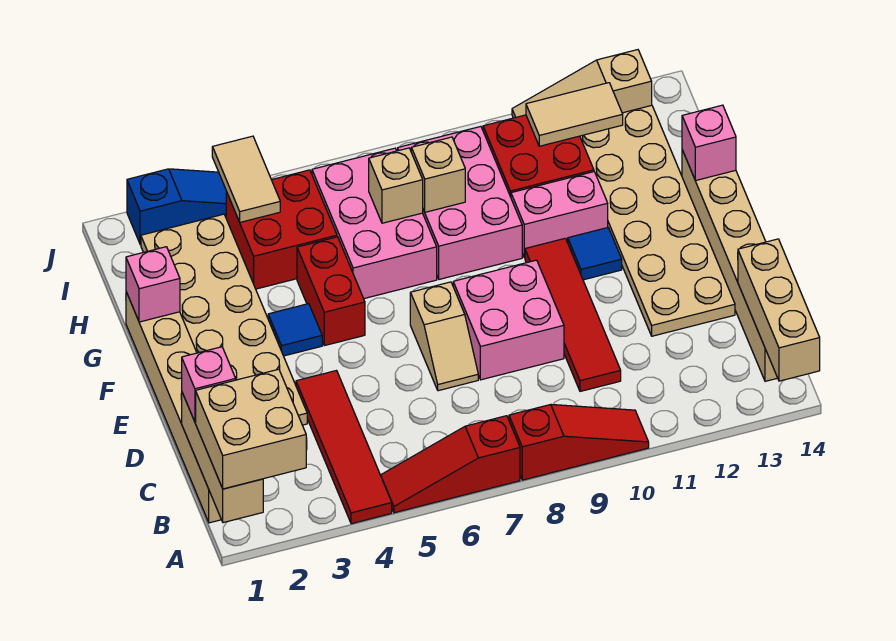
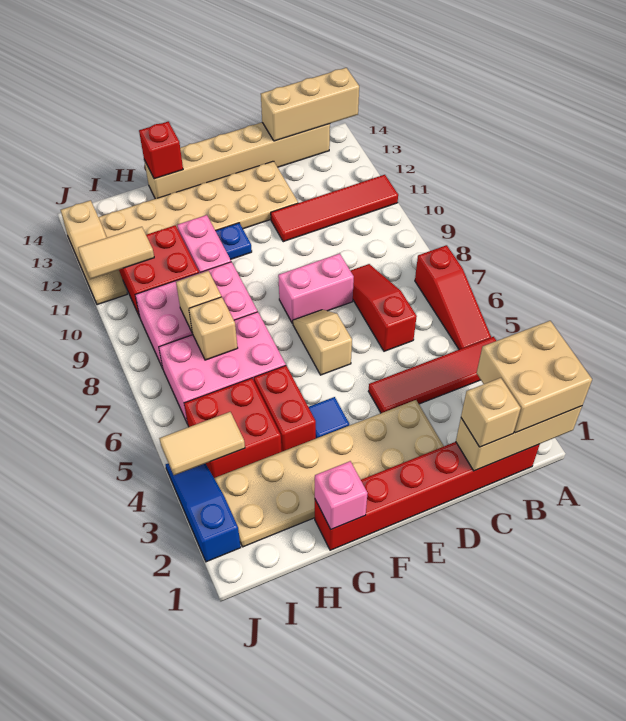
red 1x3 slope [509,405,649,480] -> red 1x3 slope moved to [350,264,417,351]
tan 1x6 brick [126,292,221,523] -> red 1x6 brick [315,442,540,550]
pink 1x1 brick [182,347,236,422] -> tan 1x1 brick [461,378,521,447]
red 1x4 tile [525,238,621,391] -> red 1x4 tile moved to [271,175,398,242]
tan 1x2 slope [410,282,478,391] -> tan 1x2 slope turned to [293,310,352,375]
pink 2x2 brick [453,260,564,380] -> pink 1x2 brick [278,254,354,323]
red 1x2 brick [297,237,365,346] -> red 1x2 brick turned to [254,366,316,451]
blue 1x1 tile [568,228,622,280] -> blue 1x1 plate [216,223,252,259]
pink 1x1 brick [682,105,736,181] -> red 1x1 brick [139,122,183,179]
tan 1x2 tile [526,83,623,146] -> tan 1x2 tile turned to [78,227,154,279]

